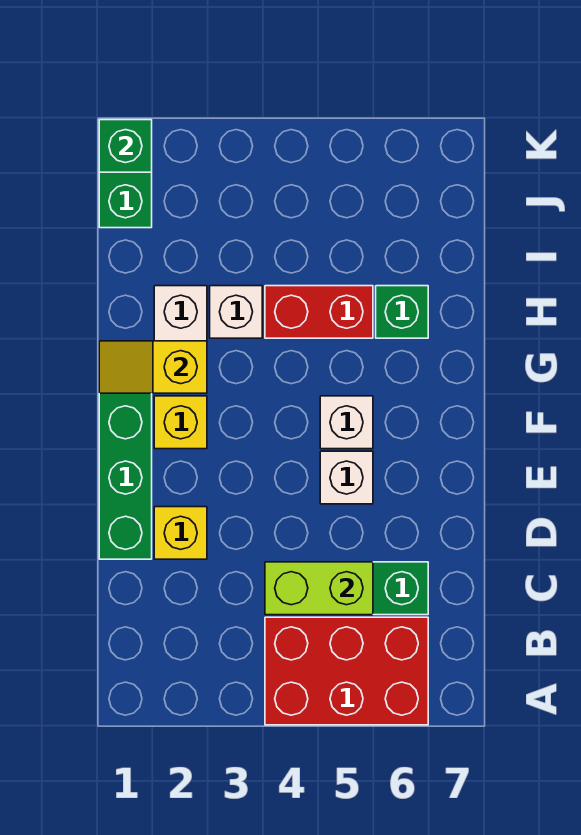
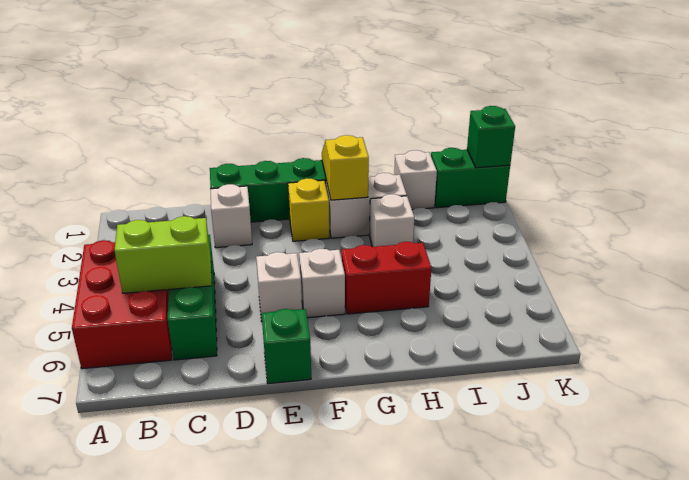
lime 1x2 brick [265,562,373,615] -> lime 1x2 brick turned to [115,216,212,293]
yellow 1x1 brick [154,507,207,559] -> white 1x1 brick [210,184,252,248]
red 1x2 brick [265,286,373,338] -> red 1x2 brick turned to [341,242,431,314]
green 1x1 brick [376,286,428,338] -> green 1x1 brick moved to [262,309,311,384]
none -> white 1x1 brick [394,150,437,210]

